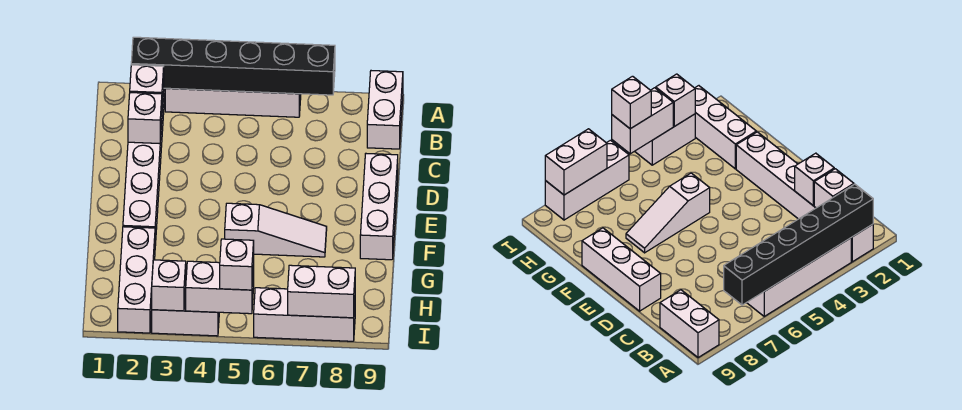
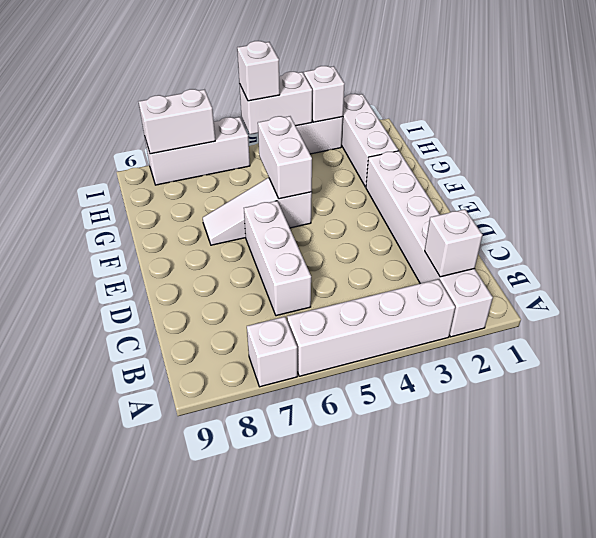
black 1x6 brick [131,37,335,95] -> none
white 1x2 brick [367,71,403,149] -> white 1x2 brick moved to [258,116,312,199]
white 1x1 brick [128,93,162,144] -> white 1x1 brick moved to [247,317,297,387]
white 1x3 brick [360,154,398,260] -> white 1x3 brick moved to [244,201,311,316]

